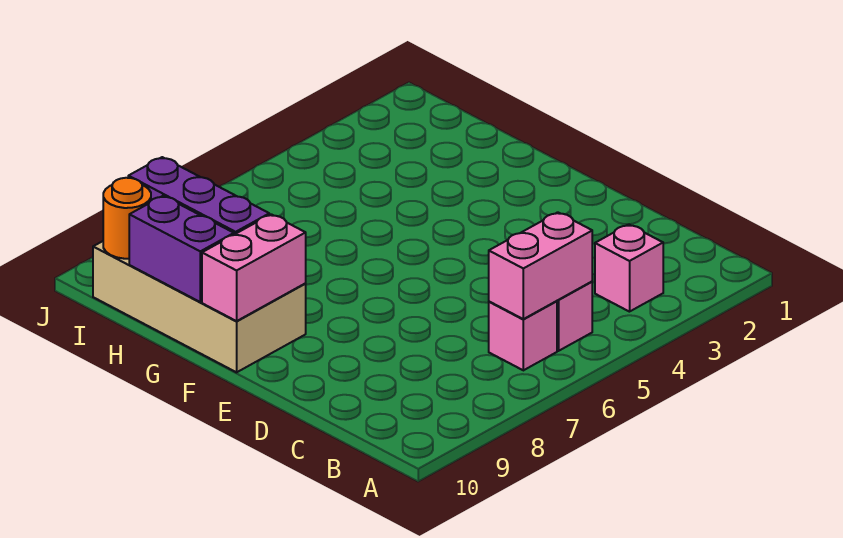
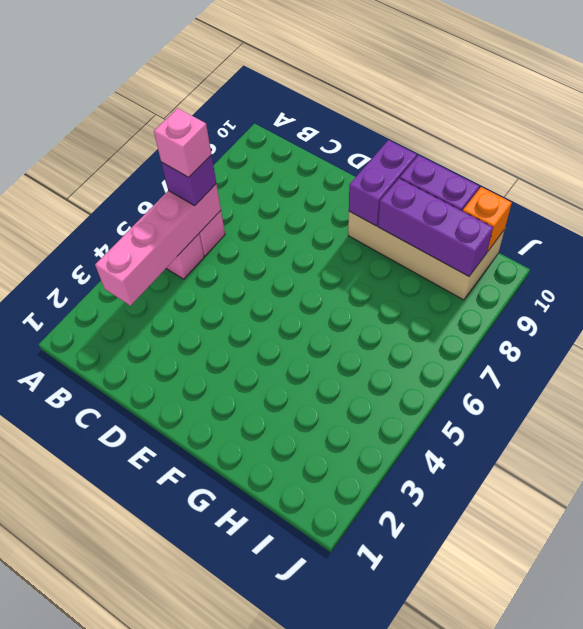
pink 1x1 brick [595,224,663,312] -> pink 1x1 brick moved to [154,108,212,177]
pink 1x2 brick [489,212,592,319] -> pink 1x4 brick [95,184,221,306]
none -> purple 1x1 brick [161,155,216,206]
pink 1x2 brick [202,214,306,321] -> purple 1x2 brick [349,140,417,226]
orange 1x1 round brick [103,178,151,259] -> orange 1x1 brick [463,187,512,252]

